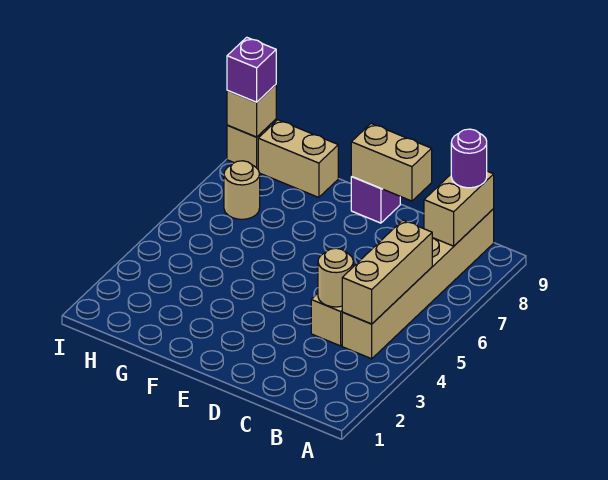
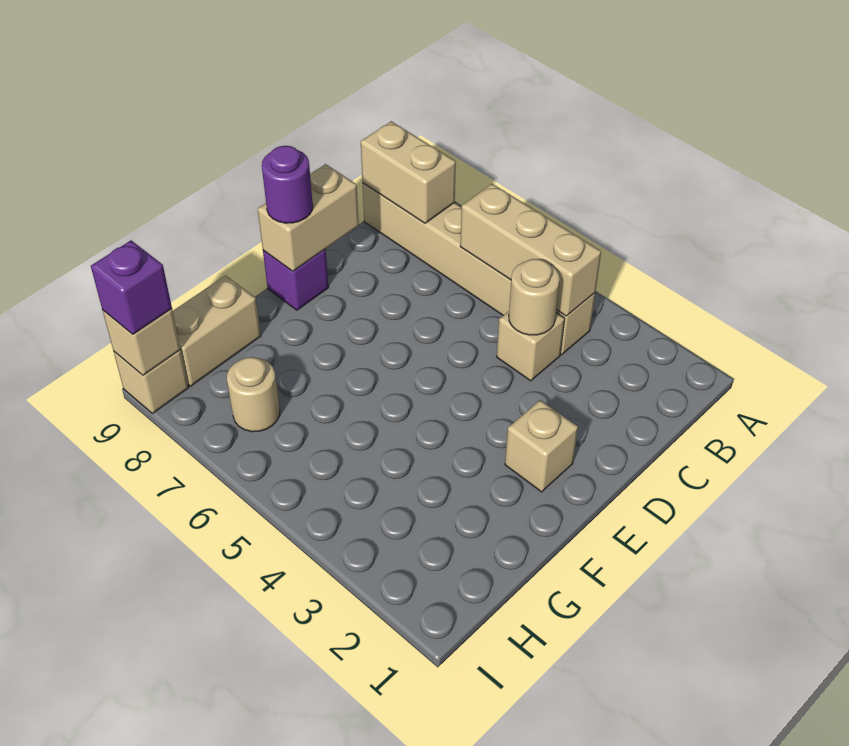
purple 1x1 round brick [451,129,487,188] -> purple 1x1 round brick moved to [262,146,313,223]
none -> tan 1x1 brick [505,400,578,492]

